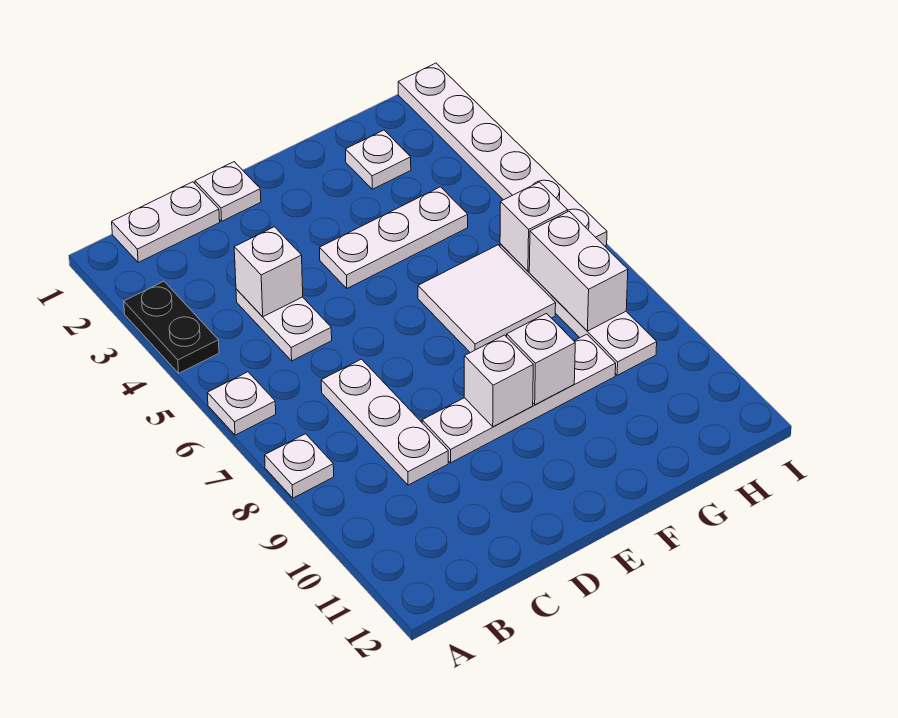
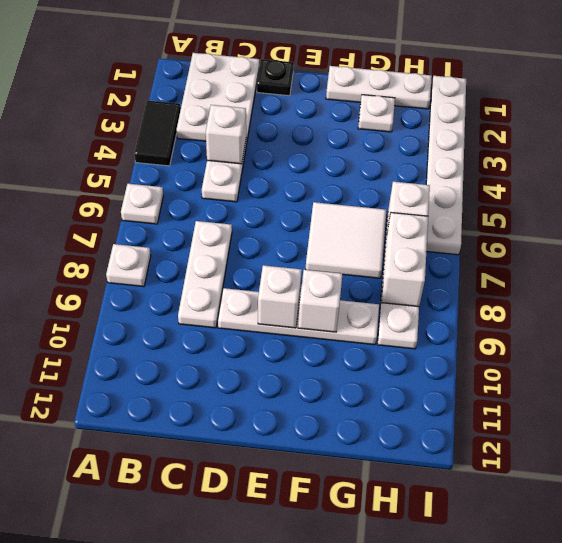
black 1x2 plate [124,281,219,373] -> black 1x2 tile [134,100,181,166]
white 1x2 plate [112,182,220,262] -> white 2x3 plate [177,53,259,145]
white 1x1 plate [195,162,261,221] -> black 1x1 plate [257,59,294,96]
white 1x3 plate [320,187,468,288] -> white 1x3 plate moved to [326,66,432,109]

